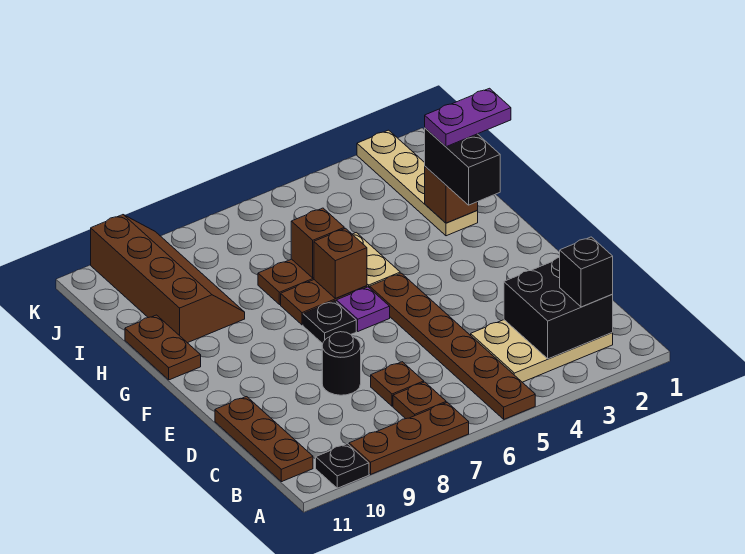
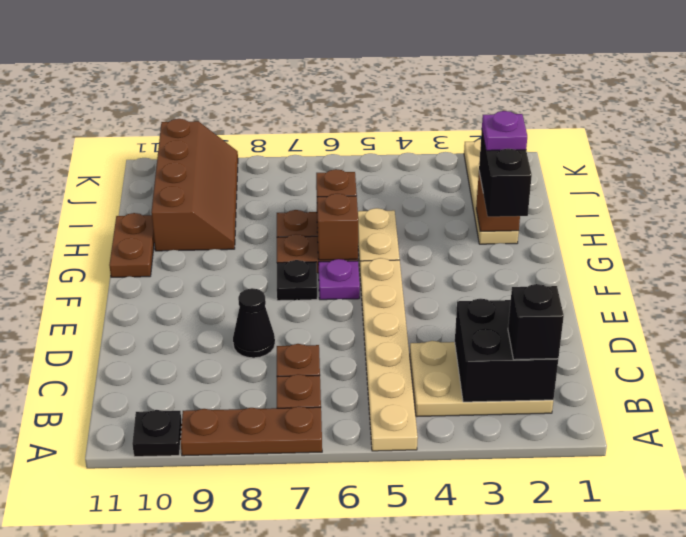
brown 1x6 plate [370,273,535,419] -> tan 1x6 plate [360,258,418,451]
brown 1x3 plate [215,397,313,482] -> none
black 1x1 round brick [322,332,361,395] -> black 1x1 cone [233,288,275,358]
purple 1x2 plate [425,88,511,147] -> purple 1x1 plate [482,111,527,151]

